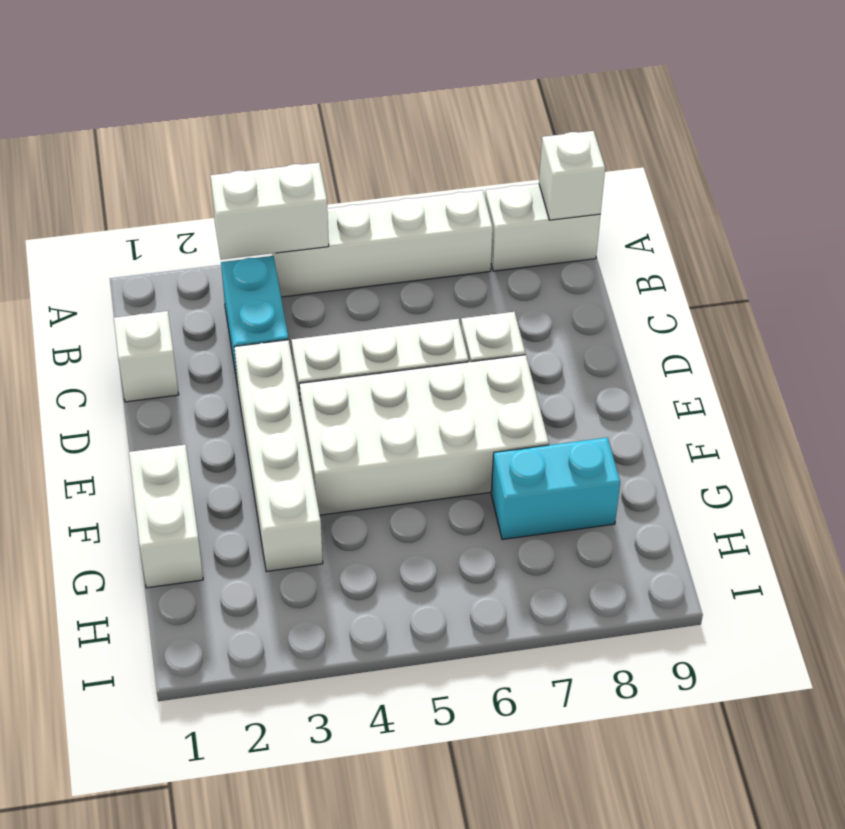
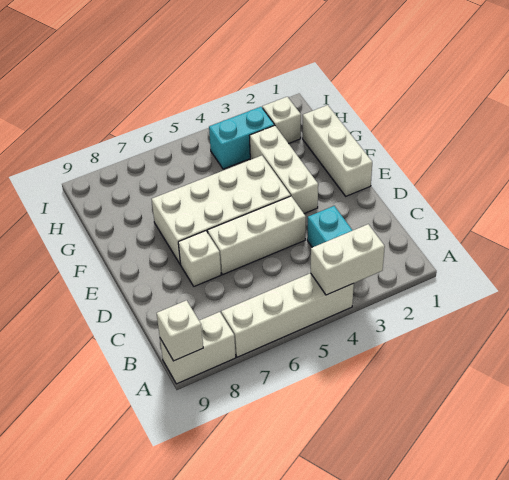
white 1x1 brick [114,311,179,402] -> white 1x1 brick moved to [262,97,301,143]
white 1x4 brick [234,340,323,572] -> white 1x3 brick [250,125,318,214]
white 1x2 brick [129,445,203,588] -> white 1x3 brick [303,105,372,196]
cyan 1x2 brick [491,437,620,539] -> cyan 1x2 brick moved to [209,107,274,169]

